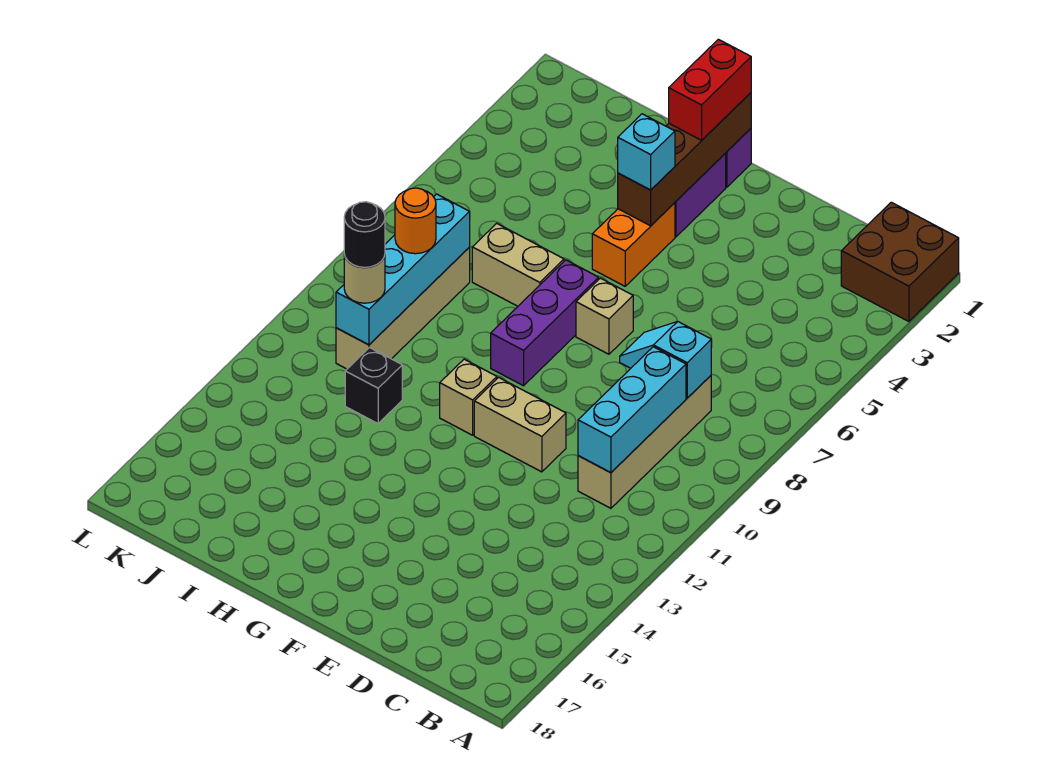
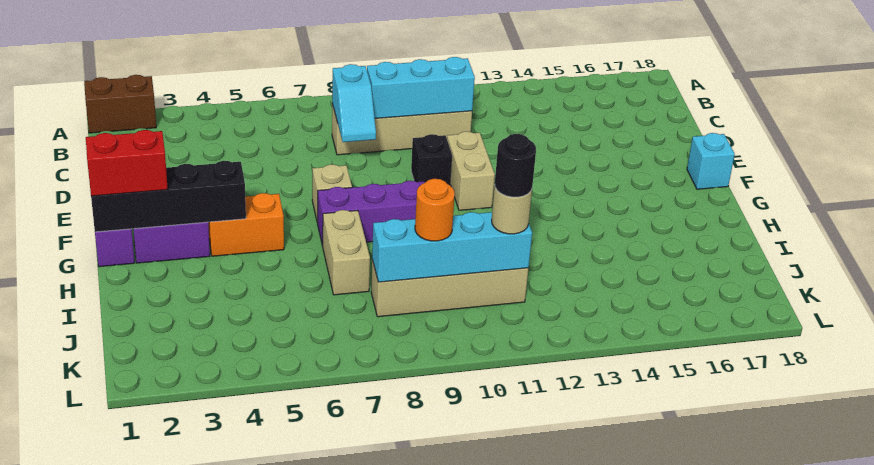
brown 2x2 brick [841,202,959,321] -> brown 1x2 brick [84,75,156,133]
brown 1x4 brick [618,93,751,226] -> black 1x4 brick [91,161,246,232]
cyan 1x1 brick [618,114,675,190] -> cyan 1x1 brick moved to [687,133,735,189]
tan 1x1 brick [440,359,497,435] -> none
black 1x1 brick [345,348,402,424] -> black 1x1 brick moved to [411,134,452,185]

